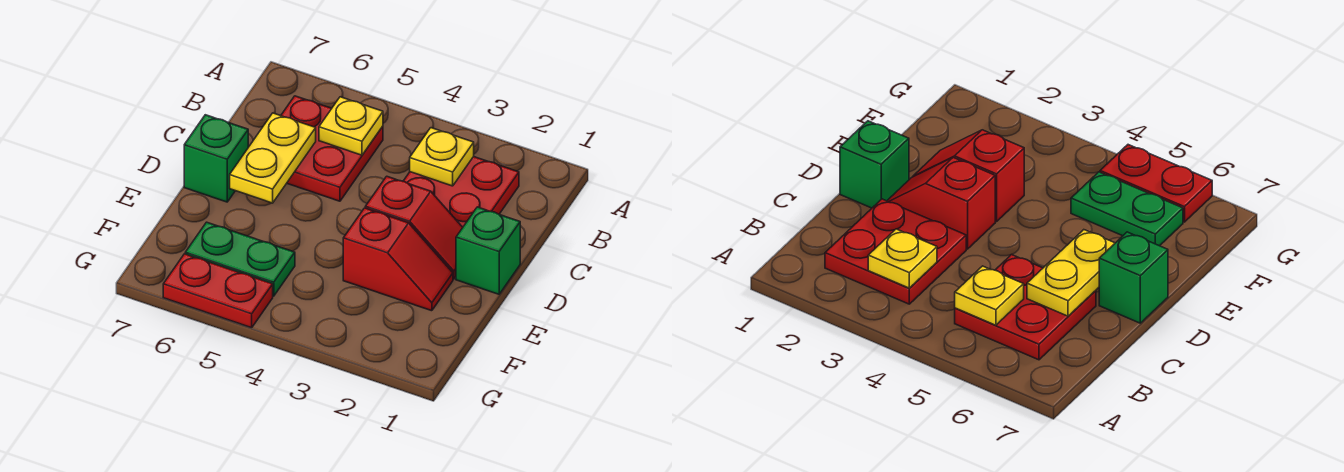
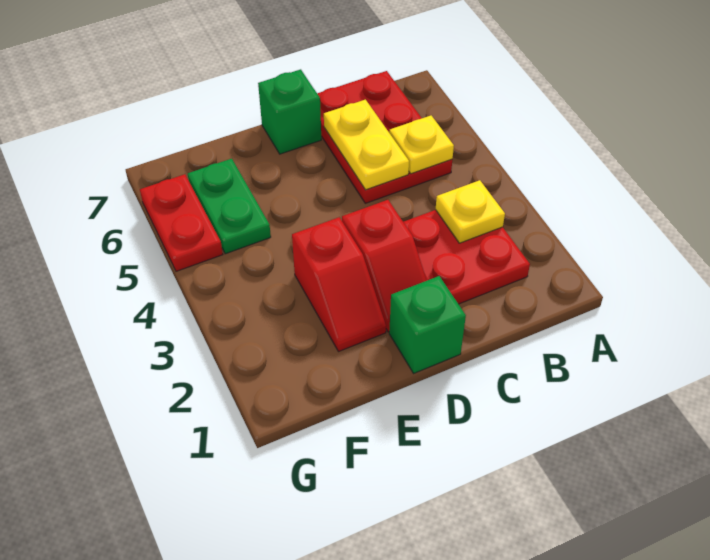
red 2x2 plate [281,96,383,201] -> red 2x3 plate [317,71,452,203]
yellow 1x2 plate [230,113,316,203] -> yellow 1x2 plate turned to [324,100,409,190]

